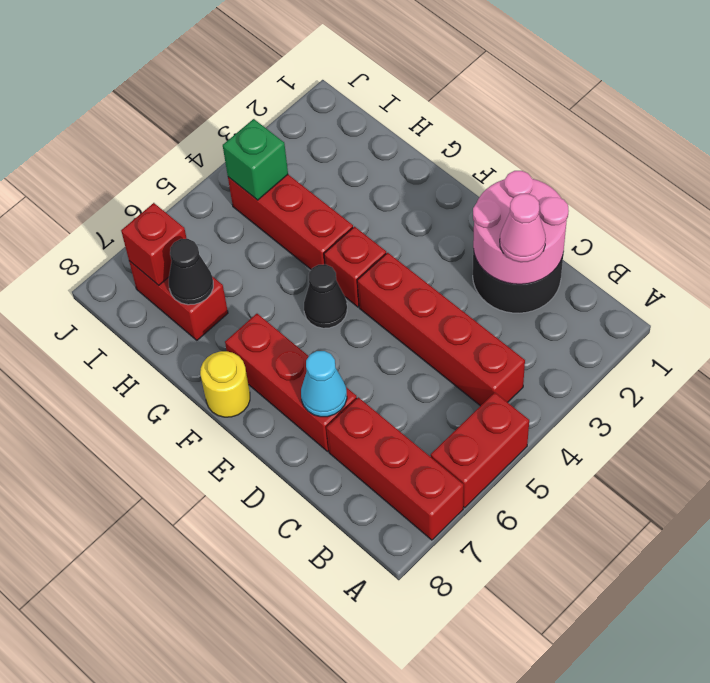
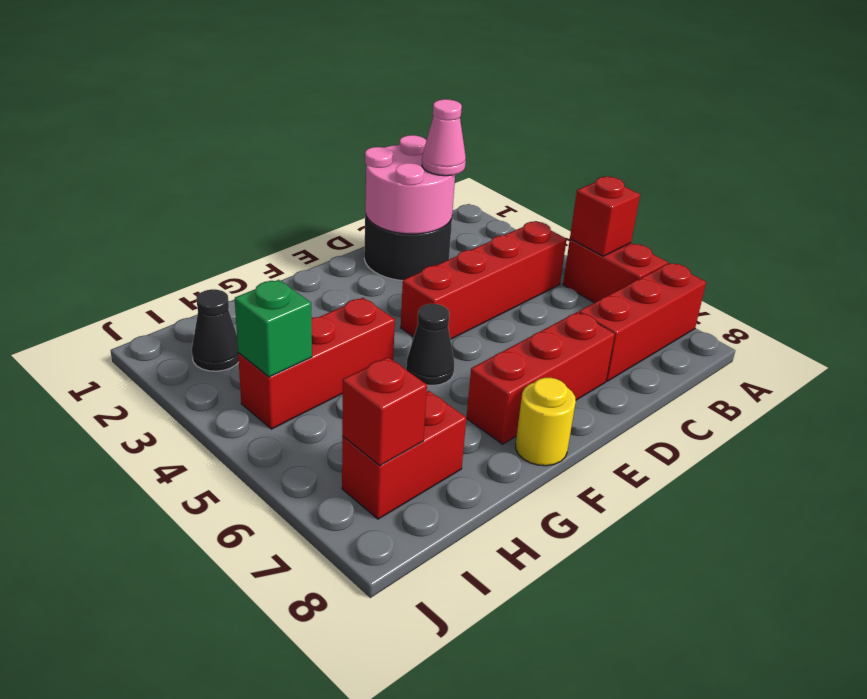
cyan 1x1 cone [301,351,347,417] -> none
red 1x1 brick [324,227,386,307] -> red 1x1 brick moved to [570,177,640,256]
black 1x1 cone [169,239,213,305] -> black 1x1 cone moved to [192,289,239,371]

